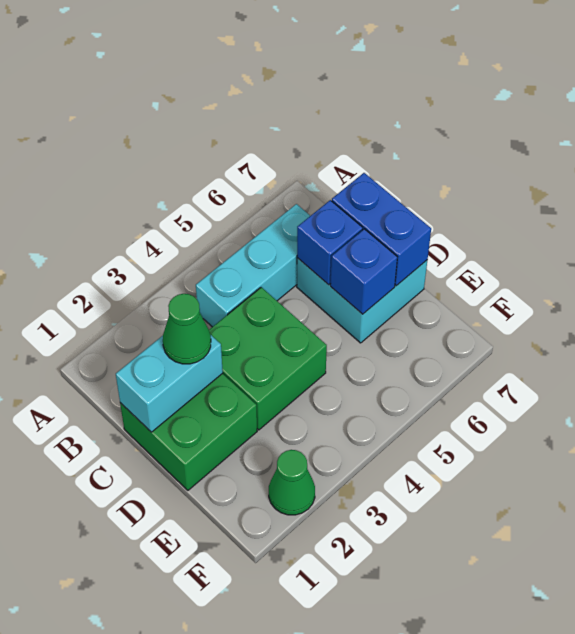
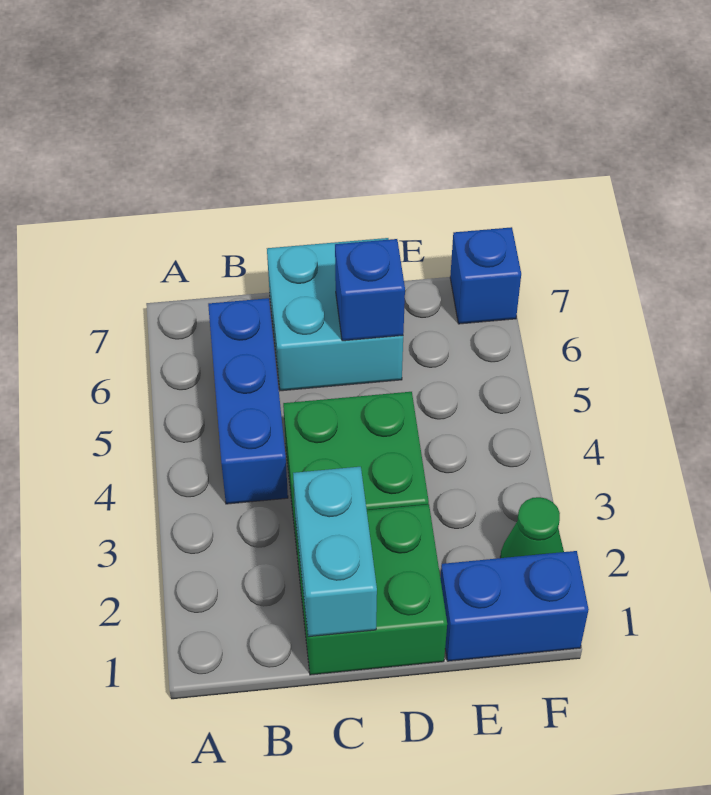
cyan 1x3 brick [196,204,310,327] -> blue 1x3 brick [208,298,288,504]
green 1x1 cone [163,294,211,364] -> none
blue 1x1 brick [297,200,363,285] -> blue 1x1 brick moved to [450,227,521,324]
blue 1x2 brick [332,173,431,286] -> blue 1x2 brick moved to [440,551,589,661]

